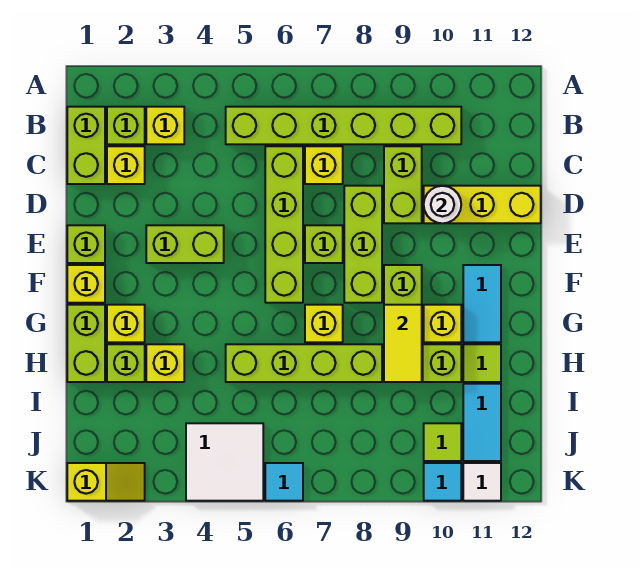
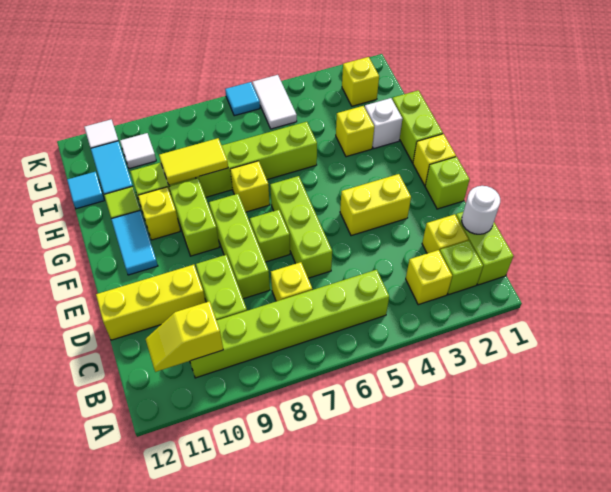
lime 1x4 brick [265,146,303,303] -> lime 1x3 brick [270,176,332,278]
white 1x1 round brick [424,186,461,223] -> white 1x1 round brick moved to [462,186,500,234]
lime 1x2 brick [146,225,224,263] -> yellow 1x2 brick [340,174,411,236]
yellow 1x1 brick [107,305,145,342] -> yellow 1x1 brick moved to [342,57,379,106]
yellow 1x2 tile [384,305,422,382] -> yellow 1x2 tile turned to [159,138,228,185]
lime 1x1 brick [107,344,145,382] -> white 1x1 brick [365,98,402,149]
white 2x2 tile [186,423,263,501] -> white 1x2 tile [252,75,297,129]
lime 1x1 tile [424,423,461,461] -> white 1x1 tile [120,133,156,169]
yellow 1x2 slope [67,463,145,501] -> yellow 1x2 slope moved to [146,301,223,372]
cyan 1x1 tile [424,463,461,501] -> cyan 1x1 tile moved to [67,172,104,209]

